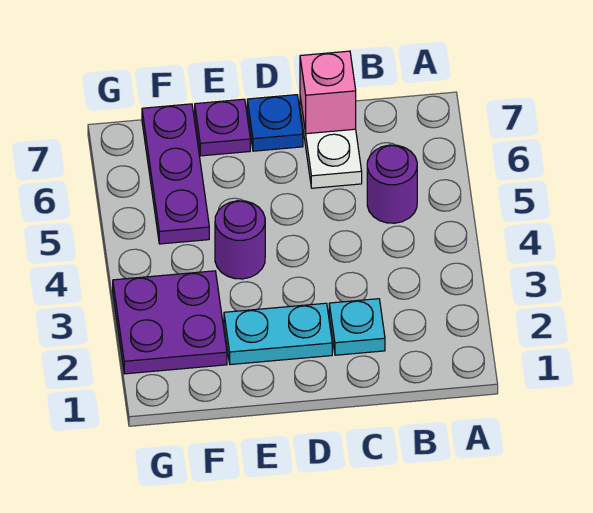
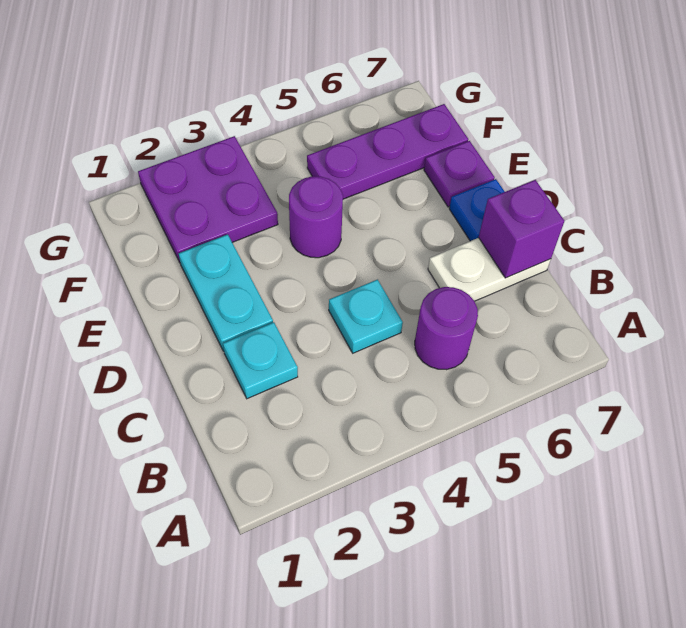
none -> cyan 1x1 plate [329,280,403,353]
pink 1x1 brick [300,51,356,134] -> purple 1x1 brick [479,180,564,278]

